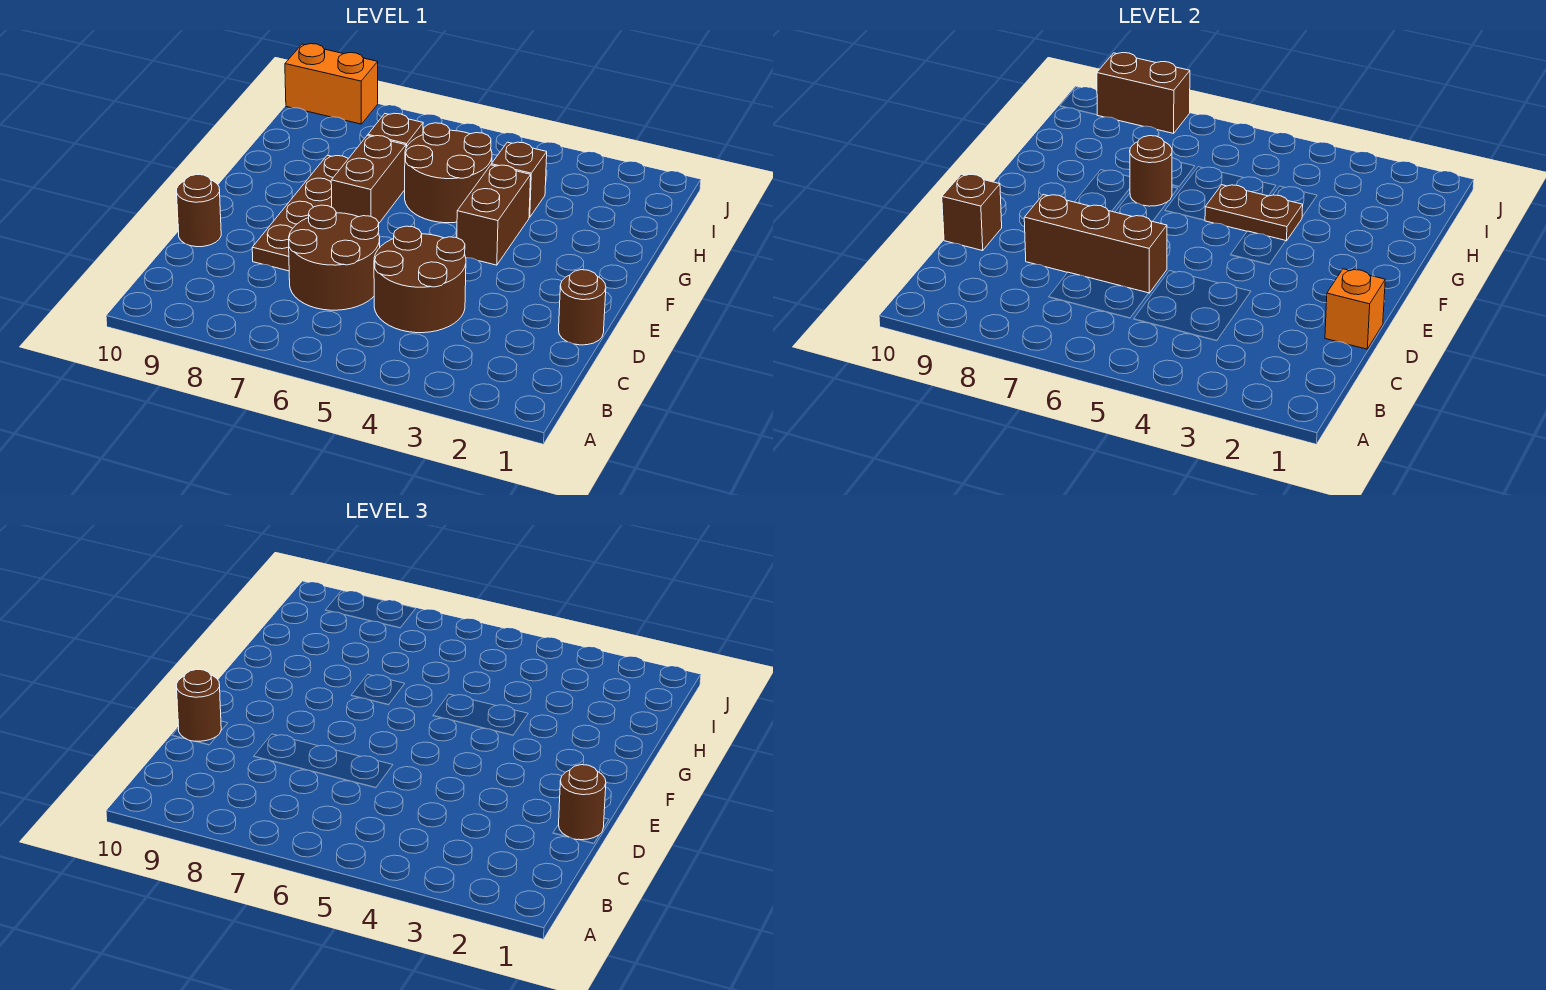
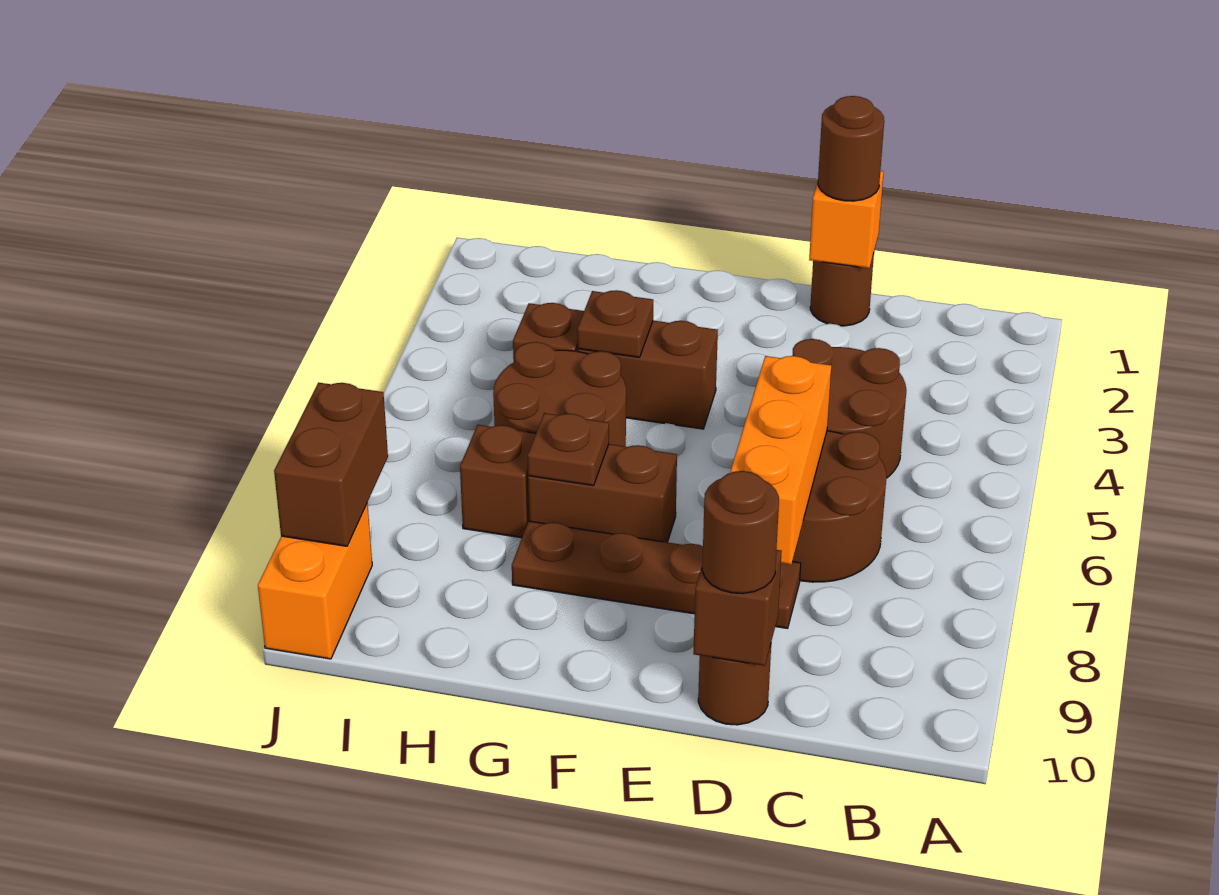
brown 1x3 brick [1024,195,1167,293] -> orange 1x3 brick [730,356,831,565]
brown 1x2 plate [1205,185,1303,241] -> brown 1x1 plate [577,290,653,357]
brown 1x1 round brick [1130,136,1172,206] -> brown 1x1 plate [528,413,609,486]

